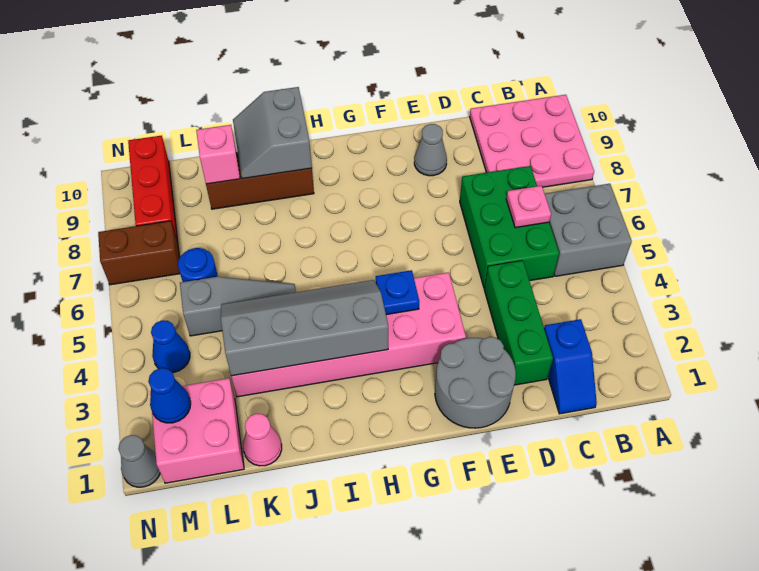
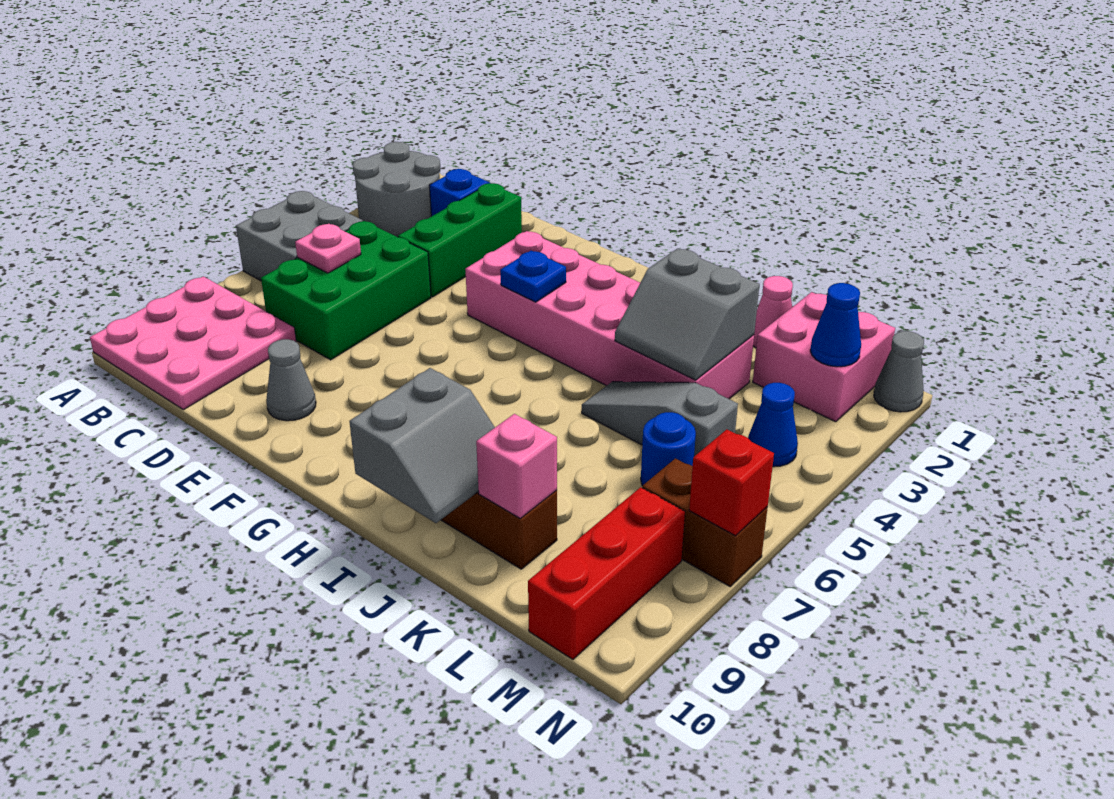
grey 2x2 round brick [435,337,516,428] -> grey 2x2 round brick moved to [353,142,440,237]
grey 2x4 slope [221,280,388,376] -> grey 2x2 slope [615,248,759,380]
none -> red 1x1 brick [689,429,774,536]

